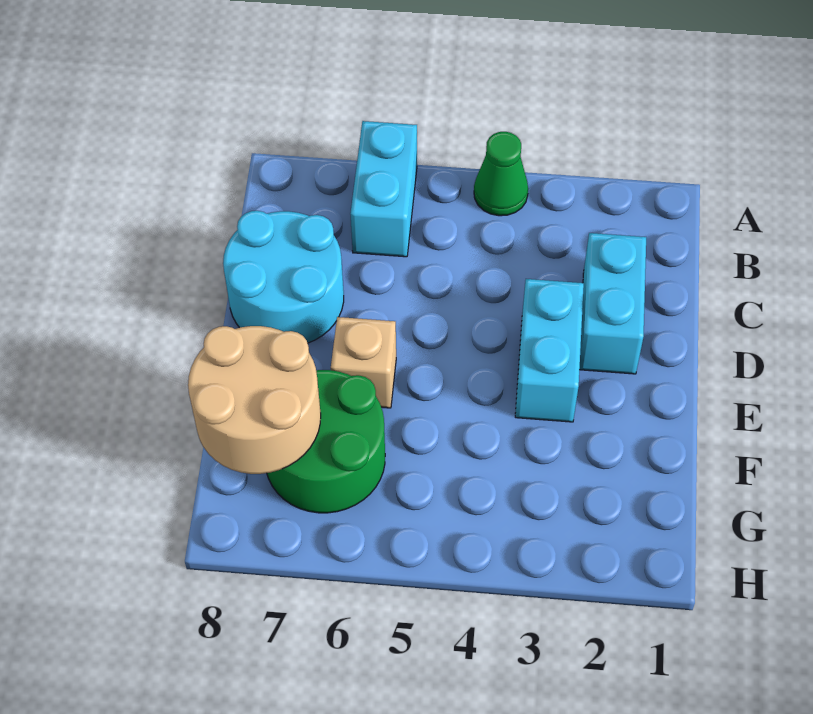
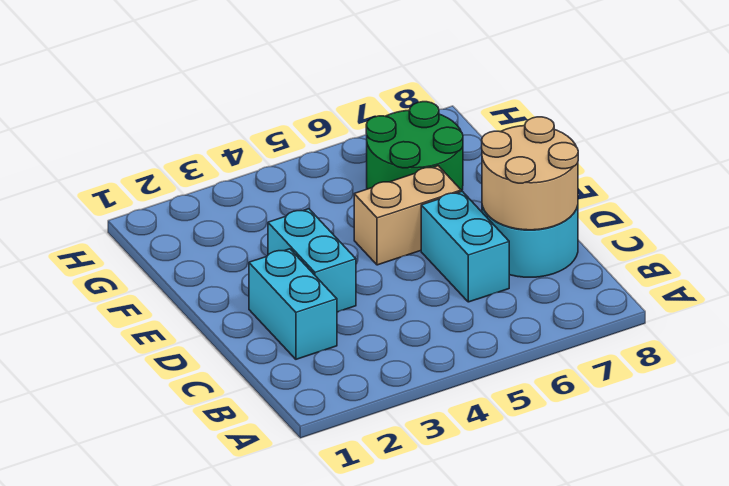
green 1x1 cone [474,132,528,216] -> none
cyan 1x2 brick [350,121,417,257] -> cyan 1x2 brick moved to [421,191,509,302]
tan 1x1 brick [331,317,396,408] -> tan 1x2 brick [354,166,461,265]
tan 2x2 round brick [188,326,321,474] -> tan 2x2 round brick moved to [482,117,578,230]

